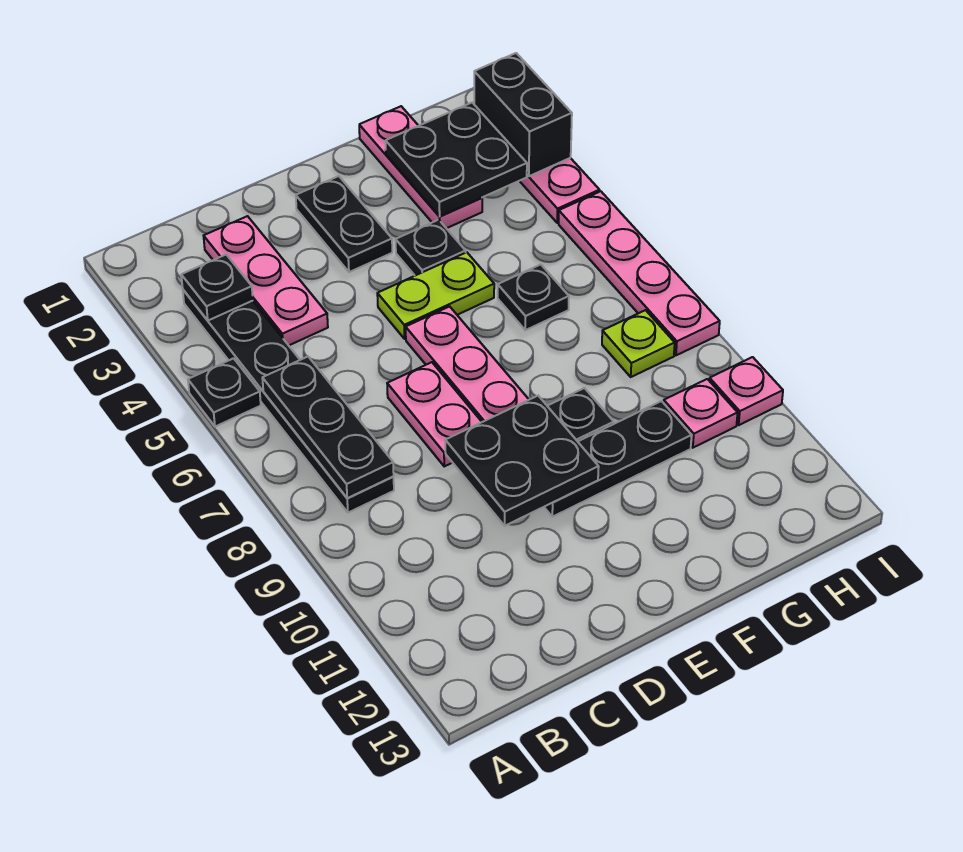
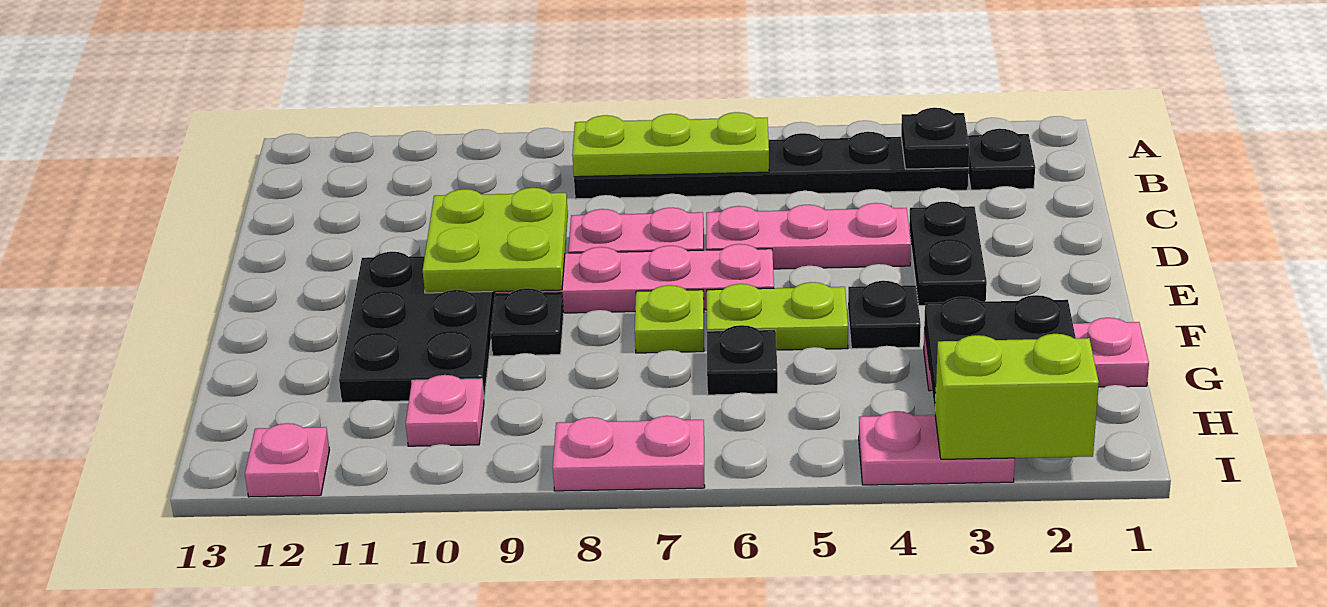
black 1x1 plate [188,358,261,427] -> black 1x1 plate moved to [968,129,1035,190]
black 1x3 plate [262,357,394,498] -> lime 1x3 plate [572,112,769,177]
pink 1x3 plate [204,216,328,345] -> pink 1x3 plate moved to [706,203,911,269]
black 2x2 plate [445,396,599,526] -> lime 2x2 plate [423,188,568,293]
black 1x2 plate [296,176,392,272] -> black 1x2 plate turned to [909,202,987,306]
lime 1x2 plate [377,252,494,339] -> lime 1x2 plate turned to [707,282,848,350]
black 1x3 plate [544,401,692,517] -> black 2x3 plate [339,252,495,402]
lime 1x1 plate [602,310,675,377] -> lime 1x1 plate moved to [635,285,704,353]
black 1x2 brick [474,53,572,176] -> lime 1x2 brick [935,334,1099,459]
pink 1x4 plate [559,191,720,355] -> pink 1x2 plate [553,416,705,491]
pink 1x1 plate [709,357,783,425] -> pink 1x1 plate moved to [245,423,329,497]

